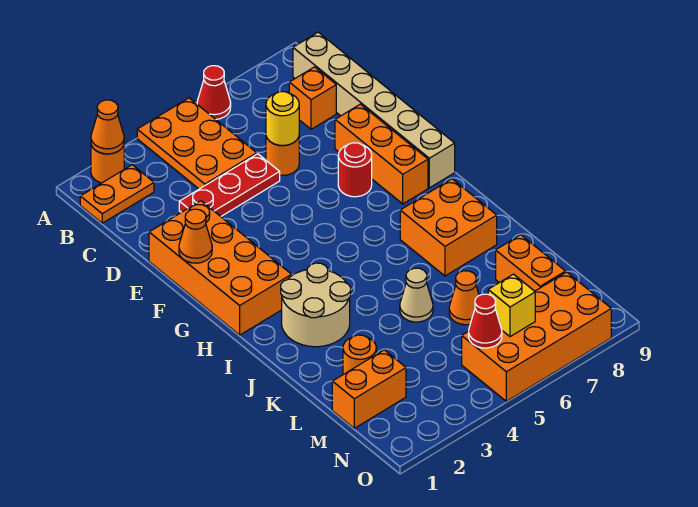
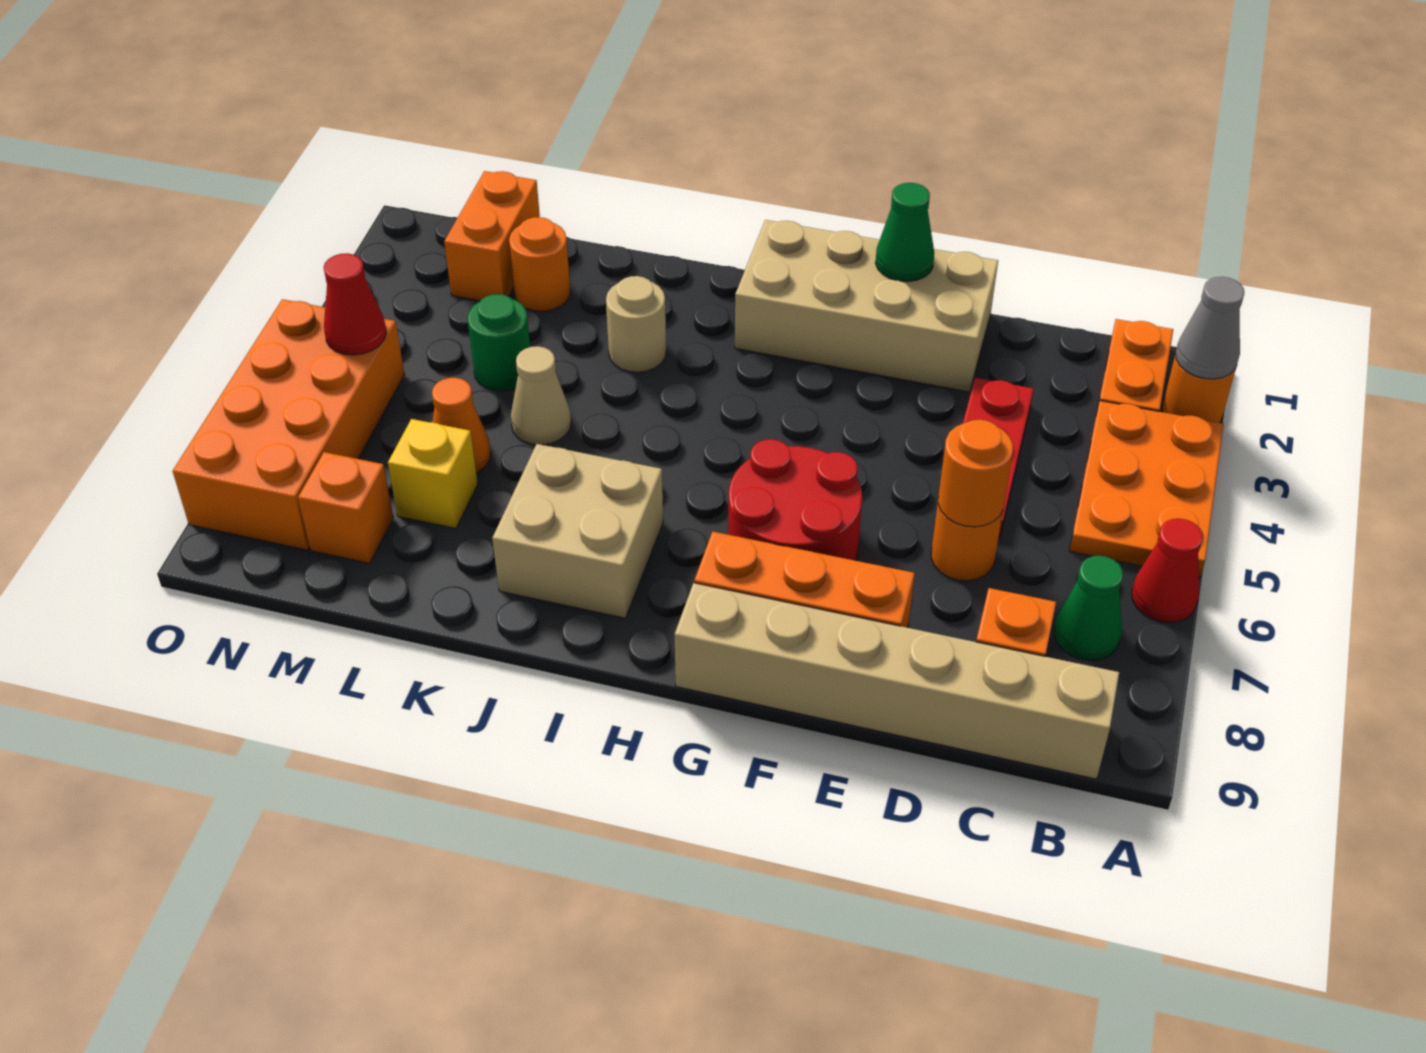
orange 1x1 cone [91,100,124,154] -> grey 1x1 cone [1176,277,1244,379]
orange 2x3 plate [137,98,257,189] -> orange 2x3 plate turned to [1069,401,1224,578]
none -> green 1x1 cone [1054,556,1123,661]
yellow 1x1 round brick [266,92,299,146] -> orange 1x1 round brick [938,420,1013,527]
orange 2x4 brick [149,201,292,335] -> tan 2x4 brick [735,220,998,392]
orange 1x1 cone [179,209,212,263] -> green 1x1 cone [876,183,934,282]
red 1x1 round brick [338,143,372,197] -> red 2x2 round brick [728,439,862,561]
tan 2x2 round brick [281,263,351,347] -> tan 1x1 round brick [606,276,666,372]
orange 2x2 brick [400,179,497,276] -> tan 2x2 brick [492,444,663,618]
none -> green 1x1 round brick [467,294,530,391]
orange 1x2 brick [496,235,566,291] -> orange 1x1 brick [298,452,393,563]
yellow 1x1 brick [488,274,535,337] -> yellow 1x1 brick moved to [388,419,478,529]

